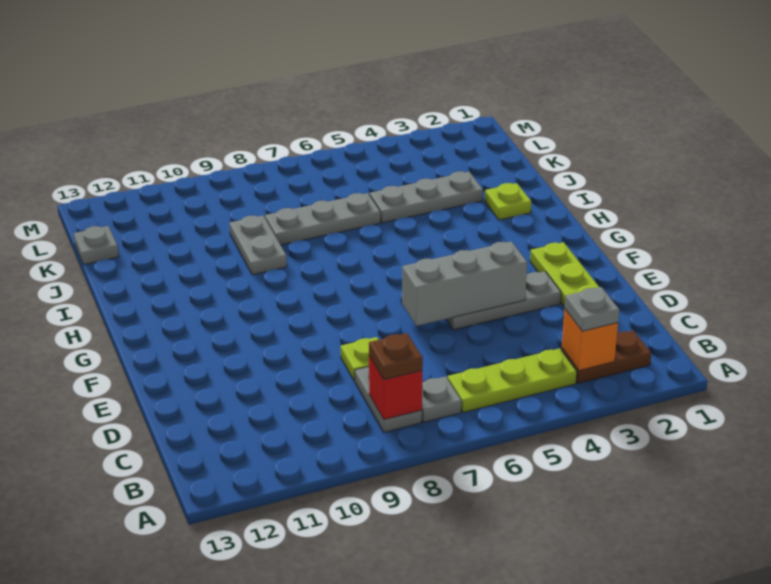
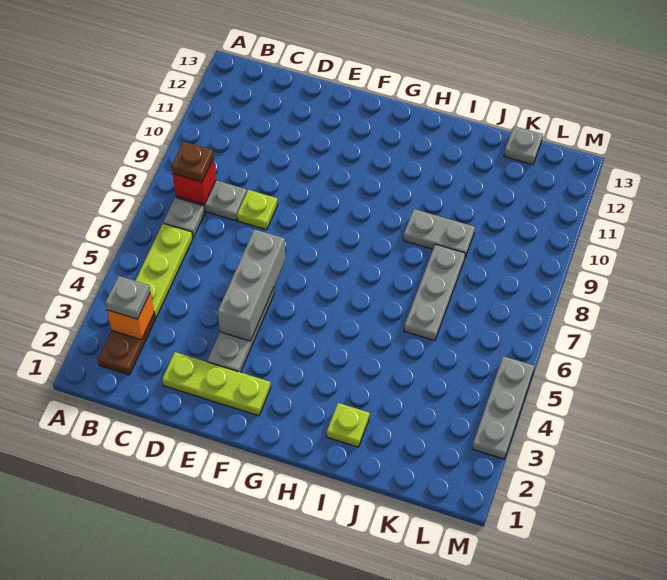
grey 1x3 plate [370,171,483,223] -> grey 1x3 plate moved to [472,356,534,459]

